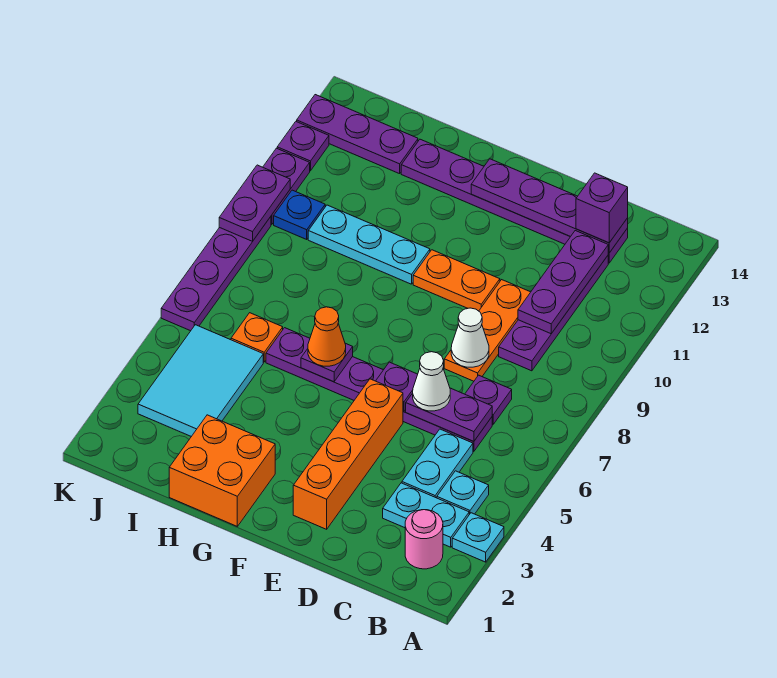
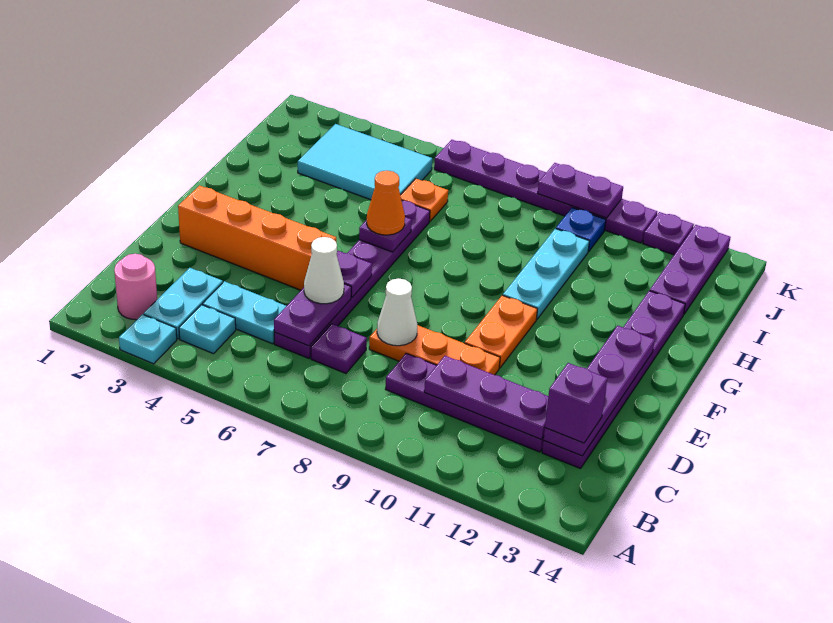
orange 2x2 brick [169,415,275,526] -> none

